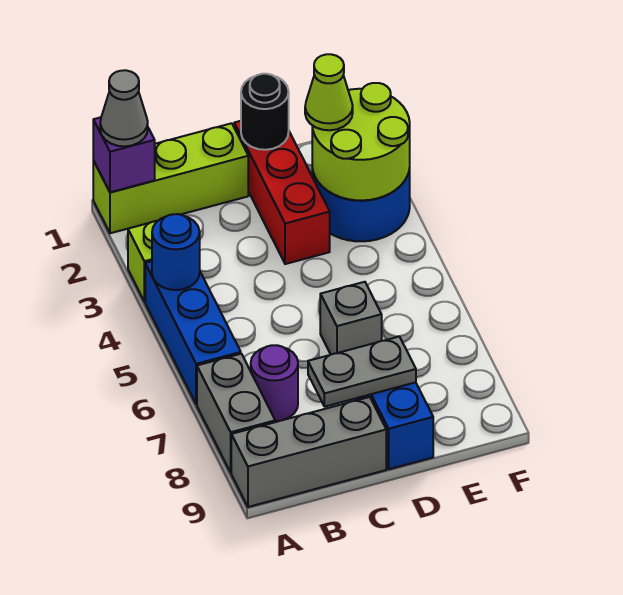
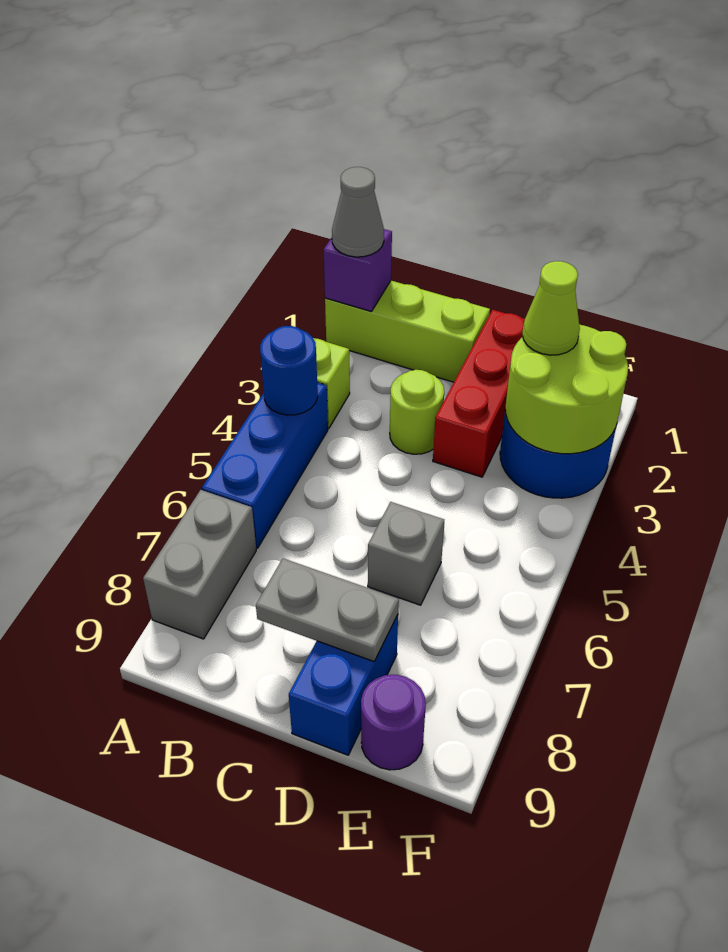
grey 1x3 brick [231,397,386,507] -> none
purple 1x1 round brick [251,345,298,421] -> purple 1x1 round brick moved to [361,675,426,770]
none -> lime 1x1 round brick [390,370,444,454]
black 1x1 round brick [241,74,289,150] -> none

